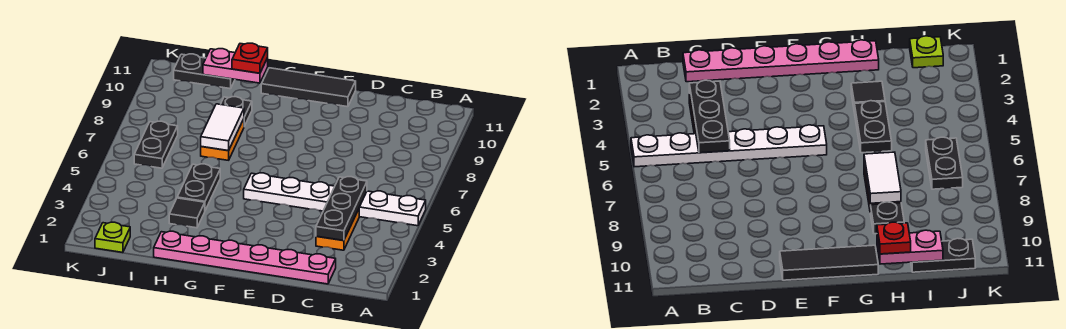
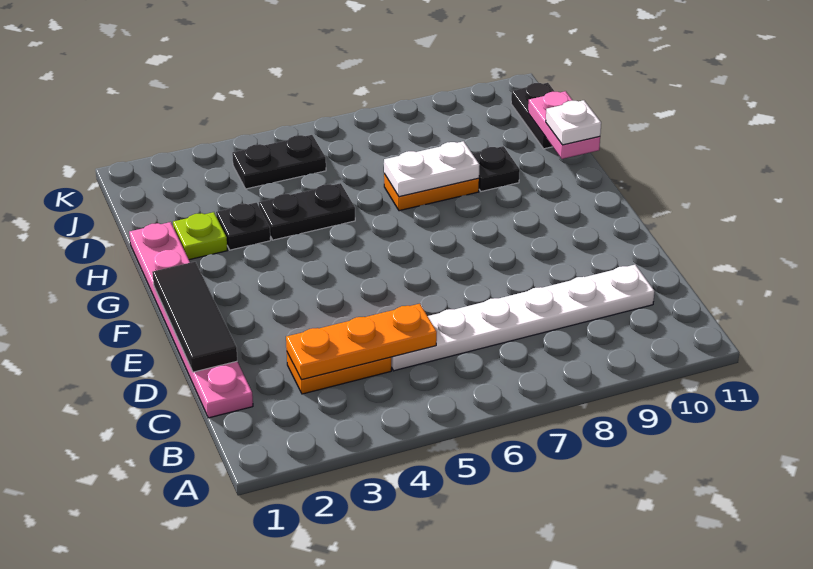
white 1x6 plate [244,173,426,226] -> white 1x6 plate turned to [391,265,654,371]
black 1x3 plate [316,177,367,241] -> orange 1x3 plate [286,304,437,380]
black 1x3 tile [261,68,356,107] -> black 1x3 tile moved to [152,262,237,372]
black 1x1 tile [169,198,205,228] -> black 1x1 plate [216,203,271,250]
white 1x2 tile [201,104,244,151] -> white 1x2 plate [384,141,479,197]
red 1x1 plate [232,43,268,73] -> white 1x1 plate [546,100,601,145]
lime 1x1 plate [95,222,130,253] -> lime 1x1 plate moved to [173,212,227,260]
black 1x2 plate [134,121,178,168] -> black 1x2 plate moved to [232,135,326,189]

